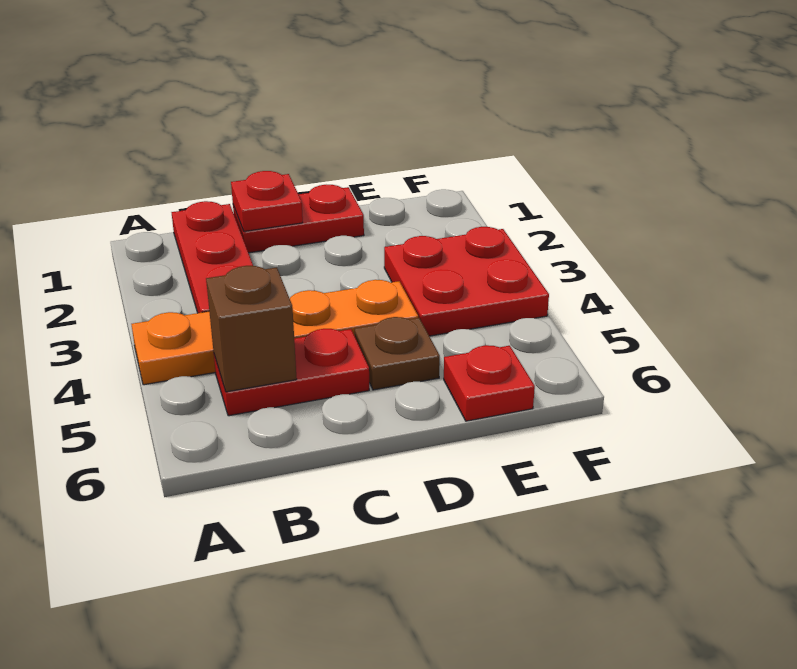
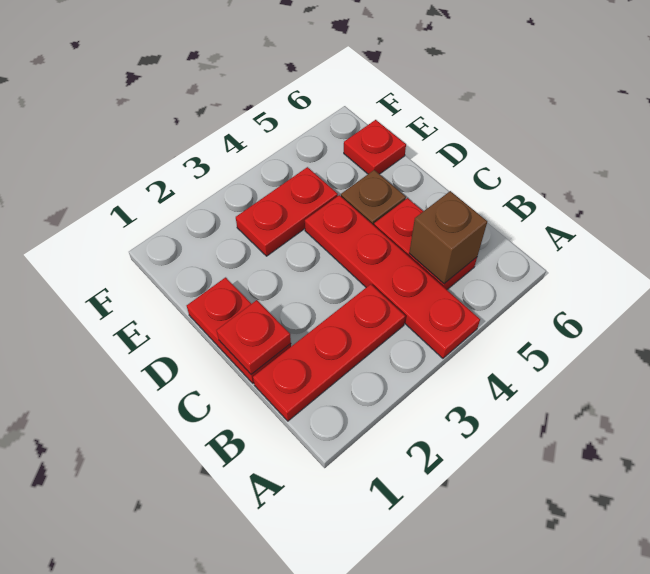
orange 1x4 plate [131,280,418,385] -> red 1x4 plate [305,195,480,358]
red 2x2 plate [384,227,549,336] -> red 1x2 plate [236,167,338,256]

